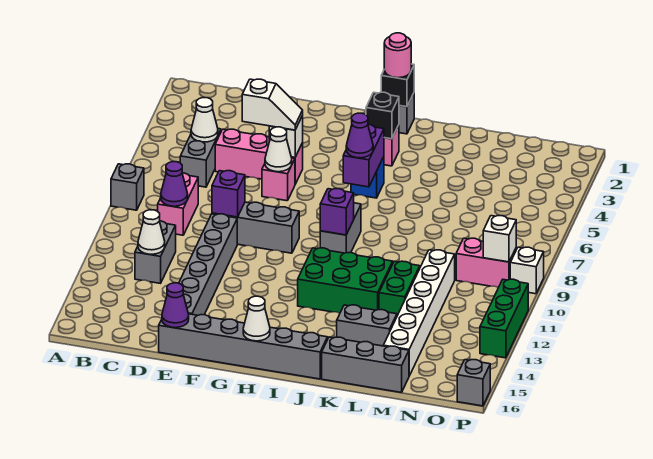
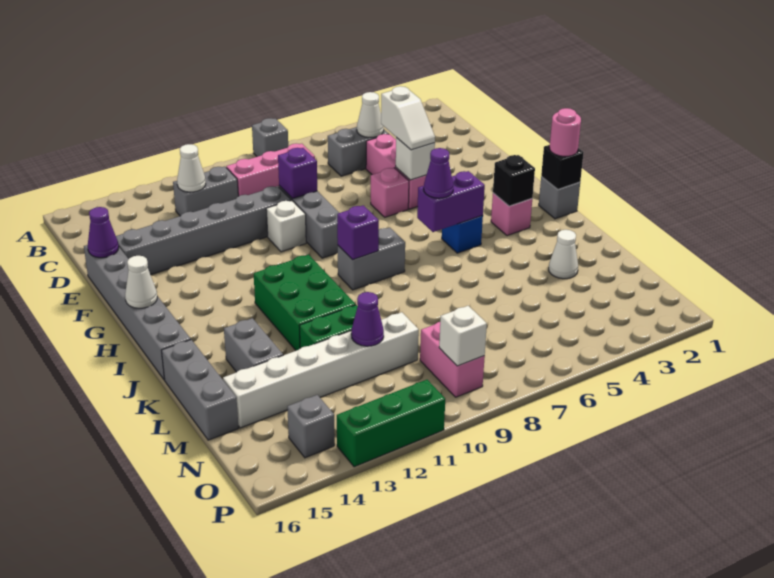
pink 1x2 brick [158,173,198,235] -> pink 1x3 brick [226,143,315,196]
purple 1x1 cone [161,162,188,206] -> purple 1x1 cone moved to [351,292,384,346]
white 1x1 cone [265,127,292,172] -> white 1x1 cone moved to [549,230,578,279]
white 1x1 brick [510,247,544,294] -> white 1x1 brick moved to [266,200,306,252]
grey 1x1 brick [457,360,490,406] -> grey 1x1 brick moved to [287,395,335,458]

